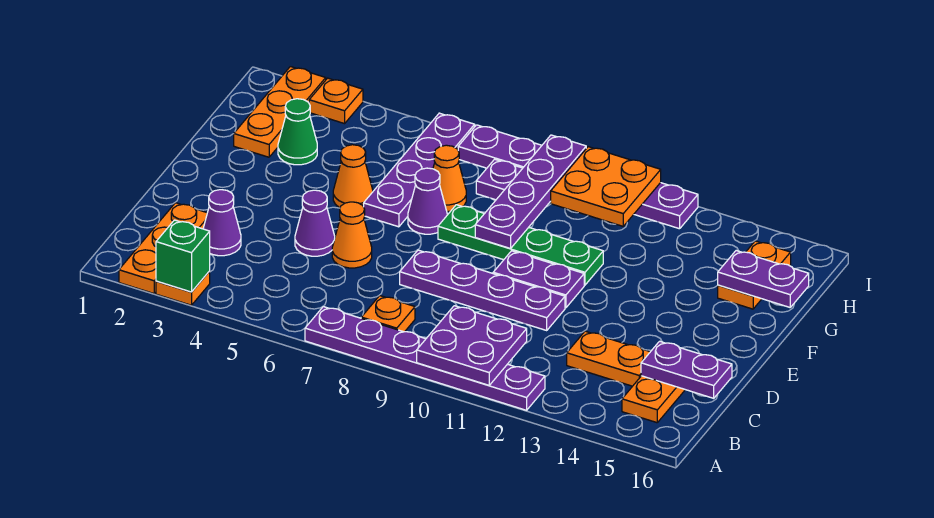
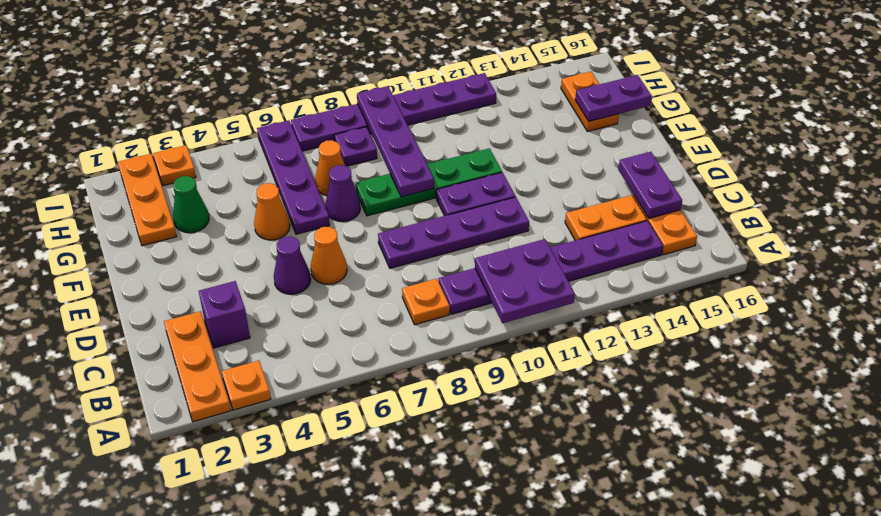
green 1x1 brick [156,220,210,292] -> none
purple 1x6 plate [305,307,545,410] -> purple 1x6 plate moved to [439,221,663,314]
purple 1x1 cone [203,190,241,256] -> purple 1x1 brick [199,281,250,348]
purple 1x2 plate [641,341,732,398] -> purple 1x2 plate turned to [618,152,682,218]
orange 2x2 plate [551,147,661,226] -> none

